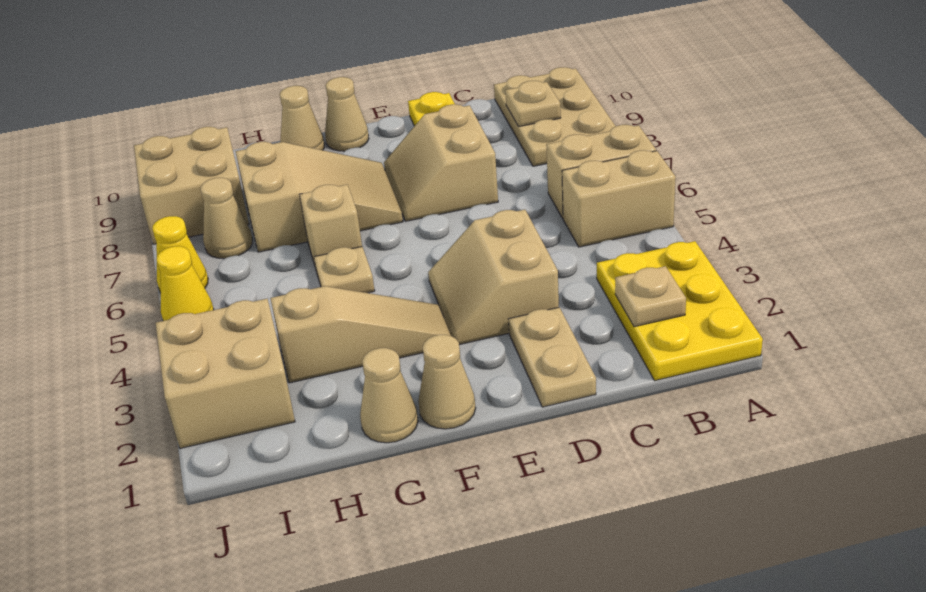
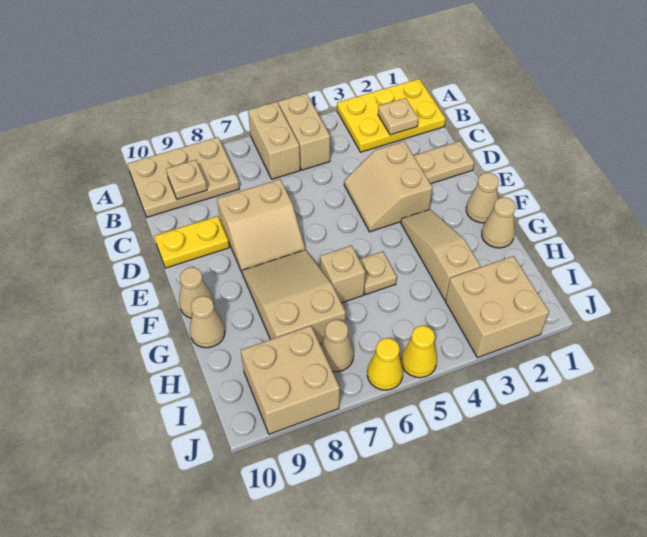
tan 2x2 slope [428,210,559,345] -> tan 2x2 slope turned to [344,141,433,232]

